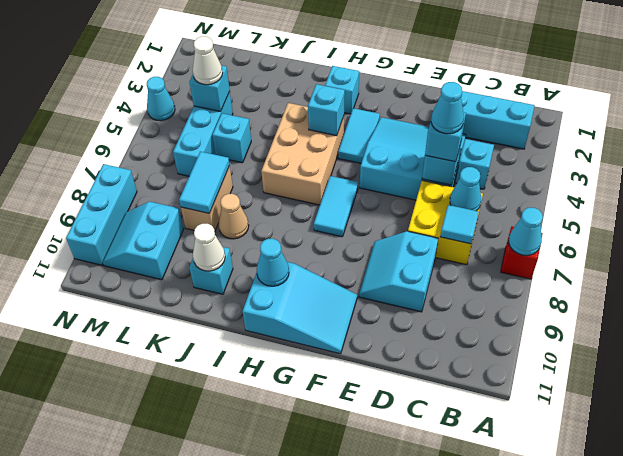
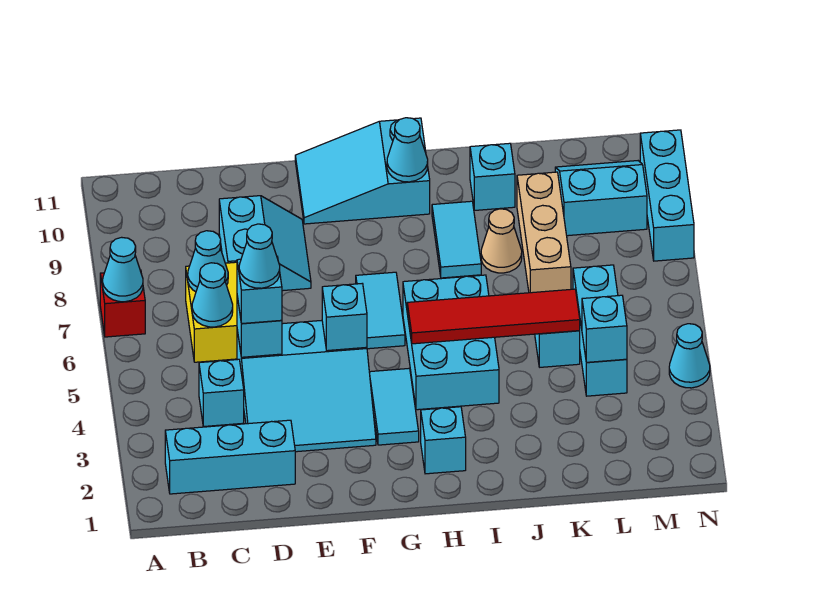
cyan 1x1 tile [440,205,479,244] -> cyan 1x1 cone [188,231,228,292]
tan 2x3 brick [261,103,344,205] -> cyan 2x3 brick [403,275,499,410]
cyan 1x1 brick [308,84,345,136] -> cyan 1x1 brick moved to [322,284,367,351]
none -> red 1x4 tile [407,289,580,344]
white 1x1 cone [193,224,225,271] -> none
tan 1x2 brick [181,166,233,230] -> tan 1x3 brick [517,172,571,293]
cyan 1x2 tile [179,152,230,214] -> cyan 1x2 tile moved to [432,201,481,278]
white 1x1 cone [193,36,223,85] -> none
cyan 2x2 slope [103,202,184,280] -> cyan 2x2 slope turned to [555,161,647,236]

